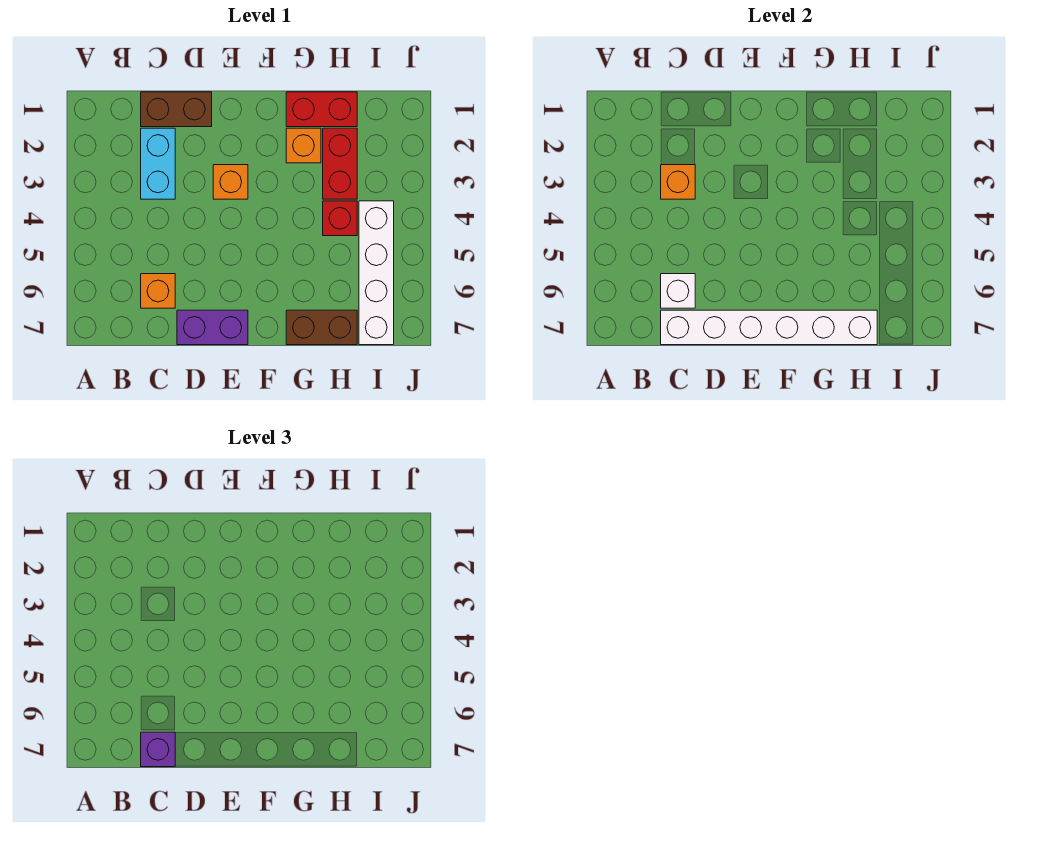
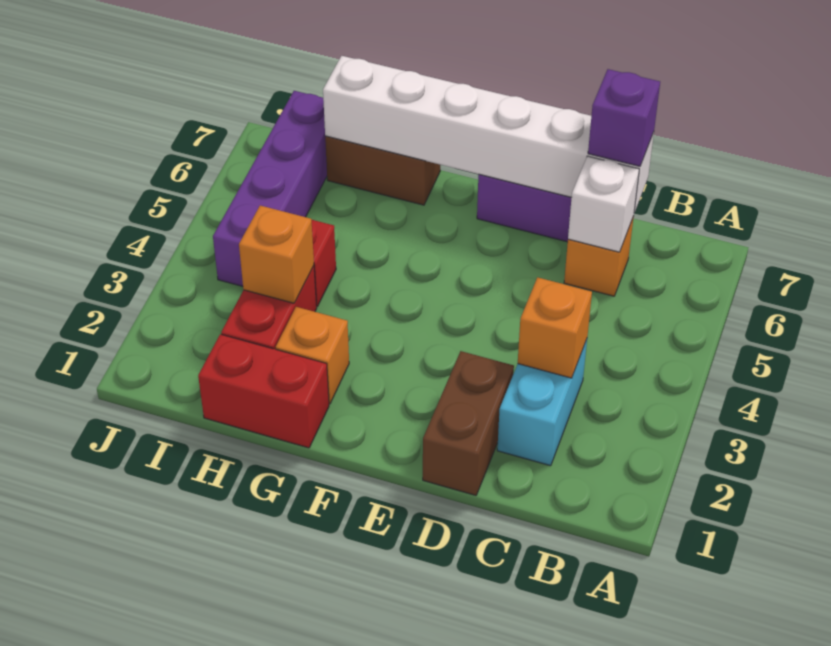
brown 1x2 brick [141,92,212,127] -> brown 1x2 brick turned to [423,351,514,495]
orange 1x1 brick [213,165,248,199] -> orange 1x1 brick moved to [239,205,314,303]
white 1x4 brick [359,201,394,345] -> purple 1x4 brick [213,91,327,286]

